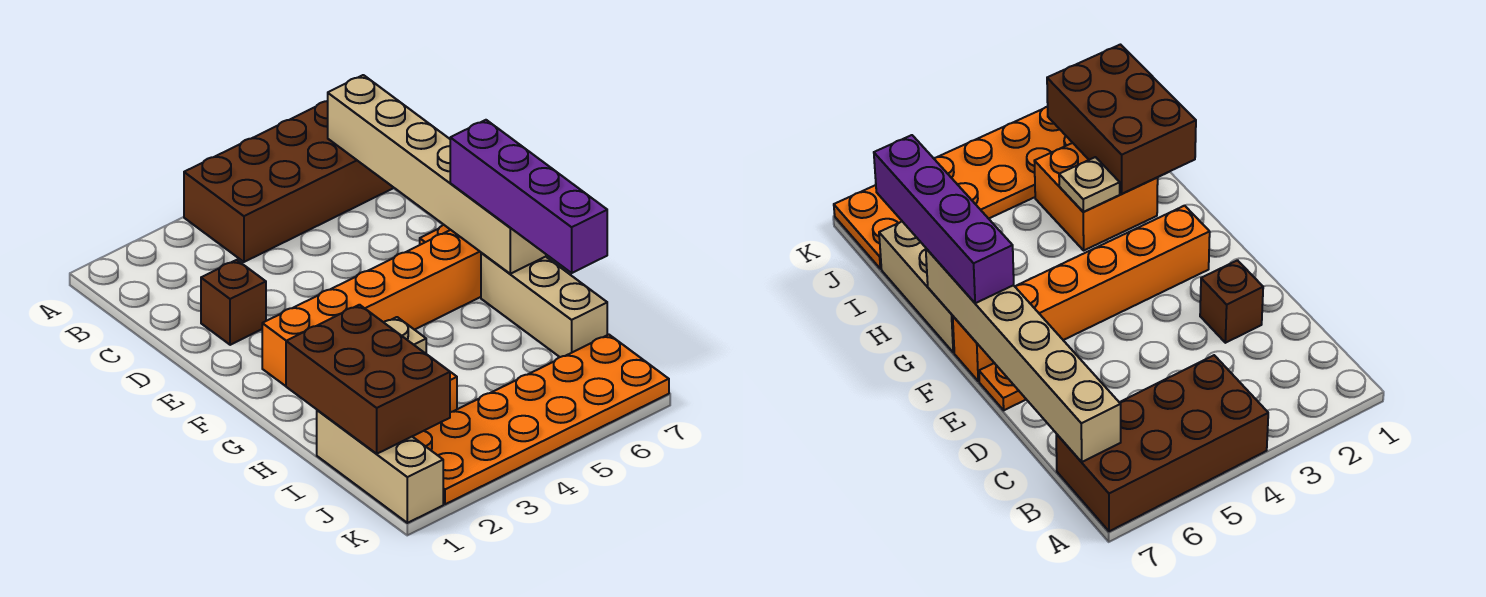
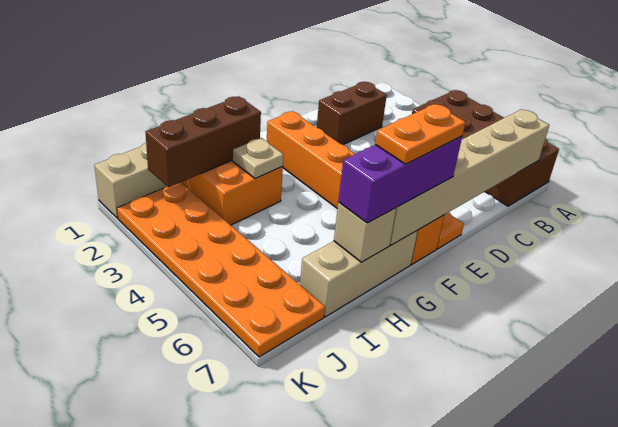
brown 1x1 brick [201,260,266,345] -> brown 1x2 brick [317,82,387,145]
purple 1x4 brick [450,120,607,273] -> purple 1x3 brick [338,136,462,223]
none -> orange 1x2 plate [375,104,465,164]
brown 2x3 brick [286,305,450,454] -> brown 1x3 brick [146,96,261,187]
none -> tan 1x1 brick [334,202,396,262]

